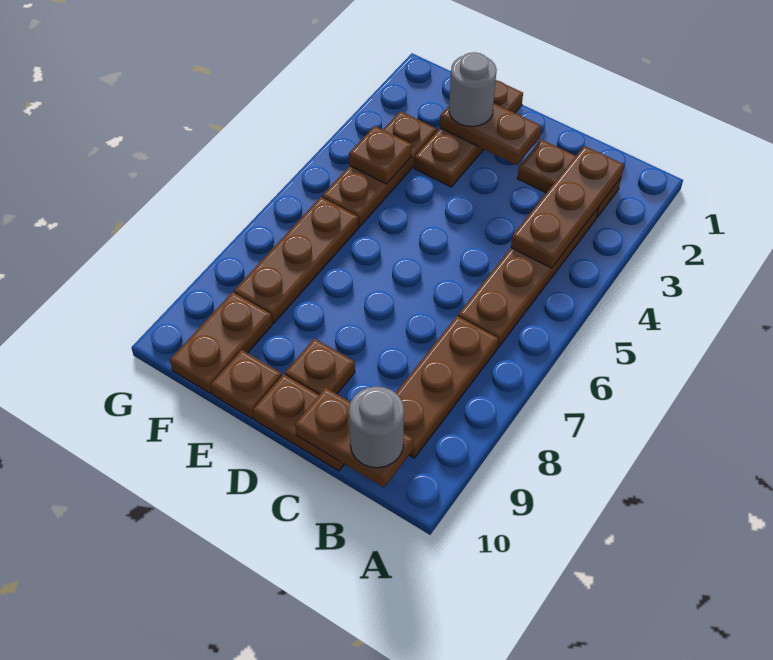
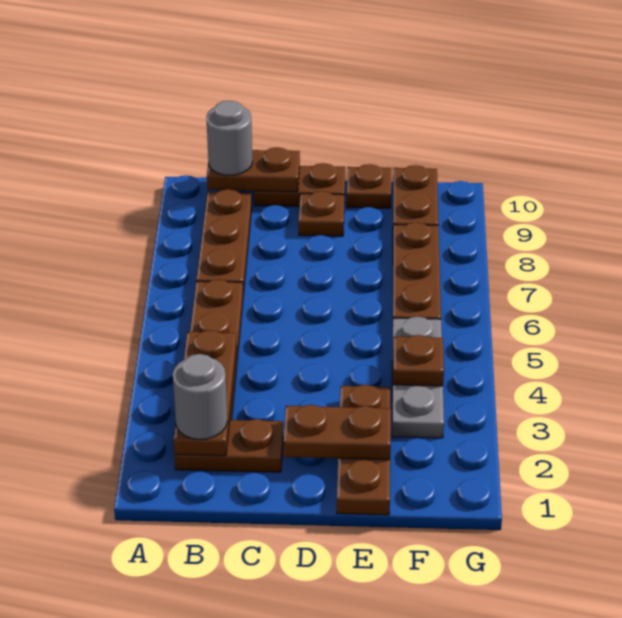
grey 1x1 round brick [449,52,497,127] -> grey 1x1 round brick moved to [173,354,227,440]
brown 1x3 plate [322,111,437,227] -> grey 1x3 plate [392,316,444,438]

